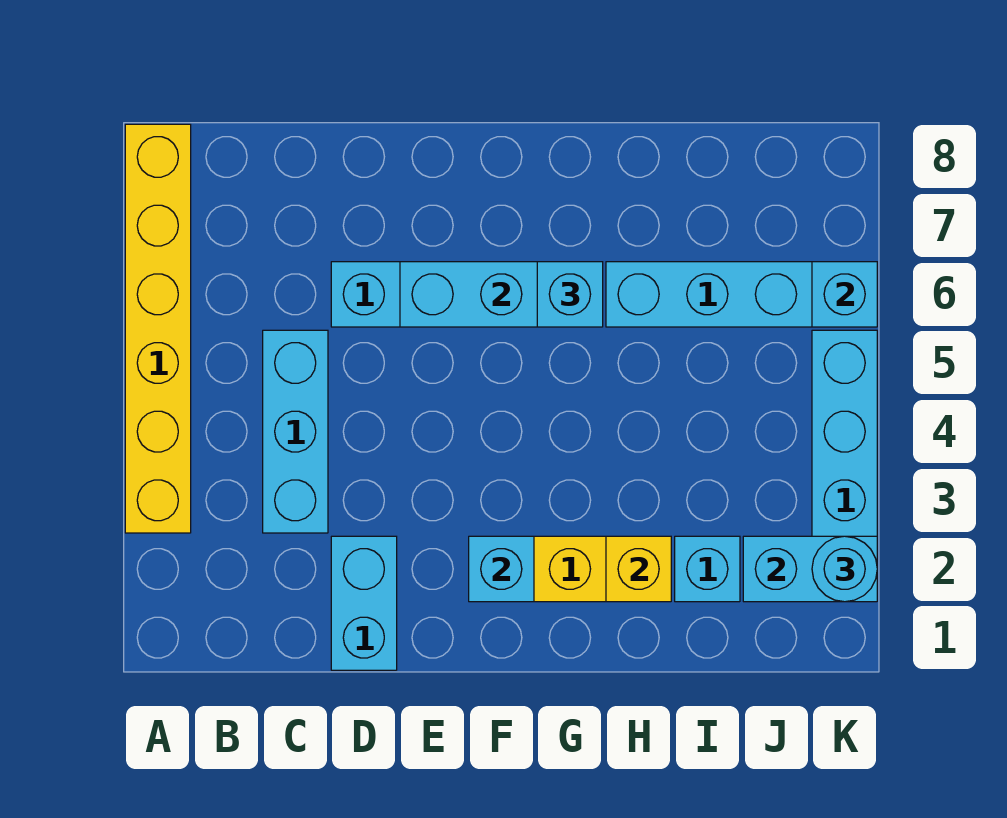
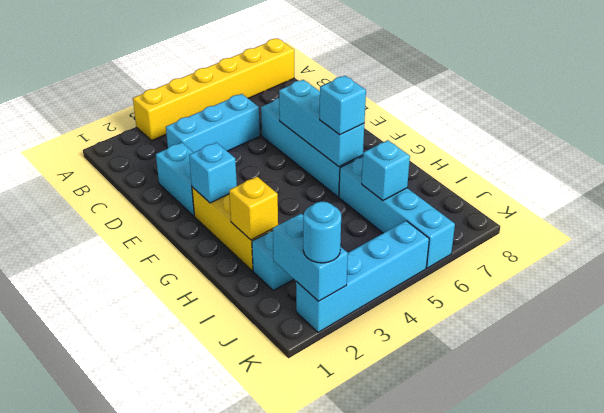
cyan 1x2 brick [331,536,397,670] -> cyan 1x2 brick turned to [156,142,194,216]
cyan 1x1 brick [812,262,877,327] -> cyan 1x1 brick moved to [362,140,410,200]

